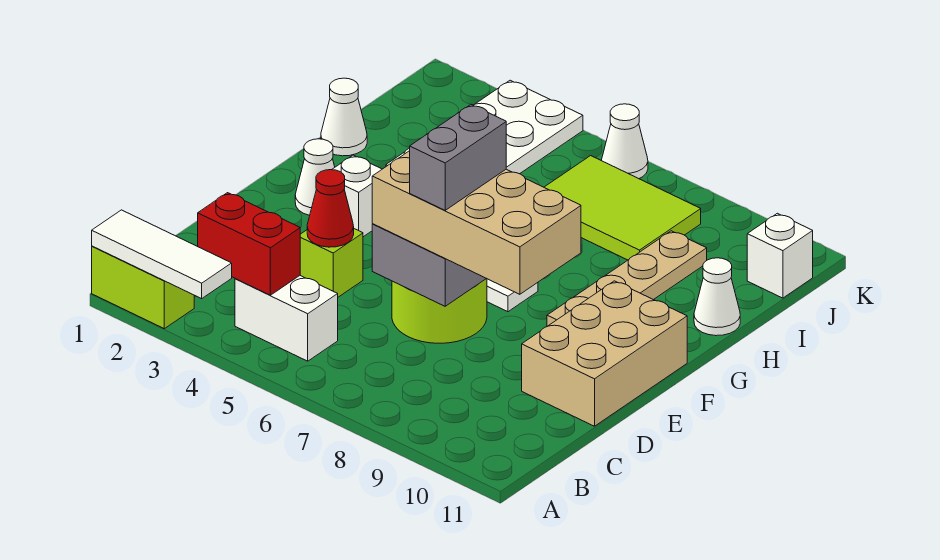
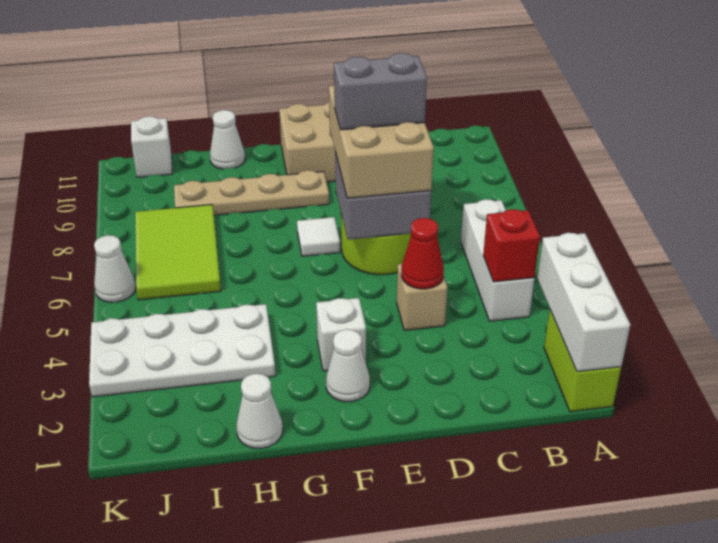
white 1x3 tile [92,210,232,299] -> white 1x3 brick [537,233,630,372]
red 1x2 brick [198,193,300,295] -> red 1x1 brick [483,209,540,282]
white 1x2 brick [235,276,338,361] -> white 1x3 brick [461,199,535,321]
lime 1x1 brick [300,229,363,297] -> tan 1x1 brick [397,264,447,330]
tan 2x4 brick [372,151,581,294] -> tan 2x3 brick [329,86,434,198]

